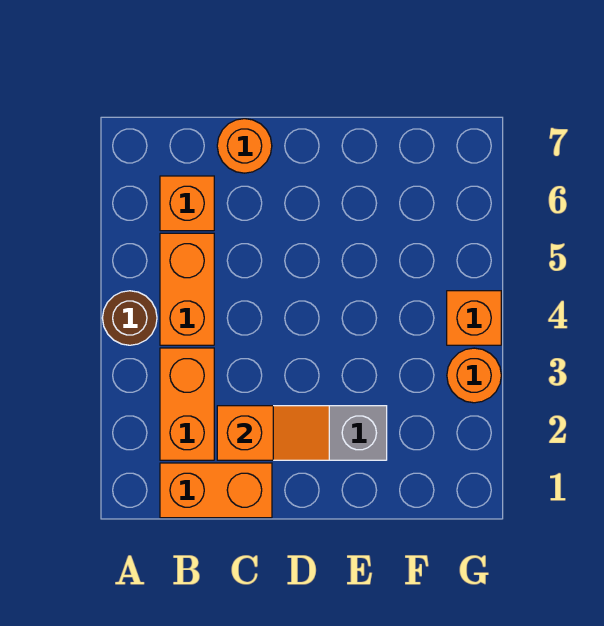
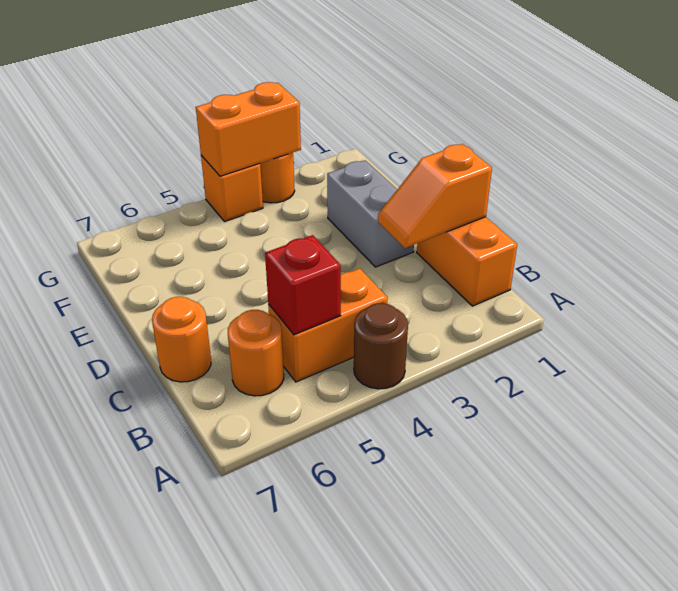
orange 1x2 brick [160,348,214,460] -> orange 1x2 brick moved to [196,82,301,176]
none -> red 1x1 brick [265,235,341,335]
orange 1x1 brick [160,176,214,231] -> orange 1x1 round brick [228,310,284,396]
orange 1x2 slope [217,406,329,460] -> orange 1x2 slope turned to [378,144,492,248]

